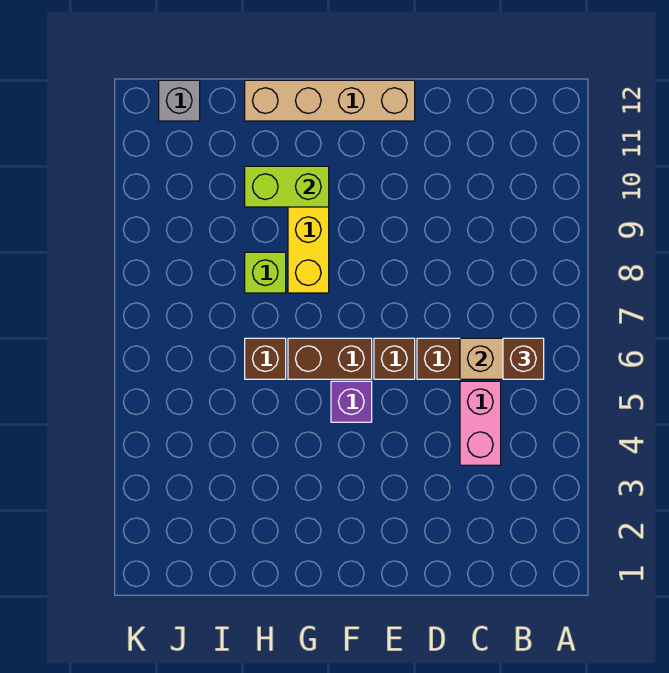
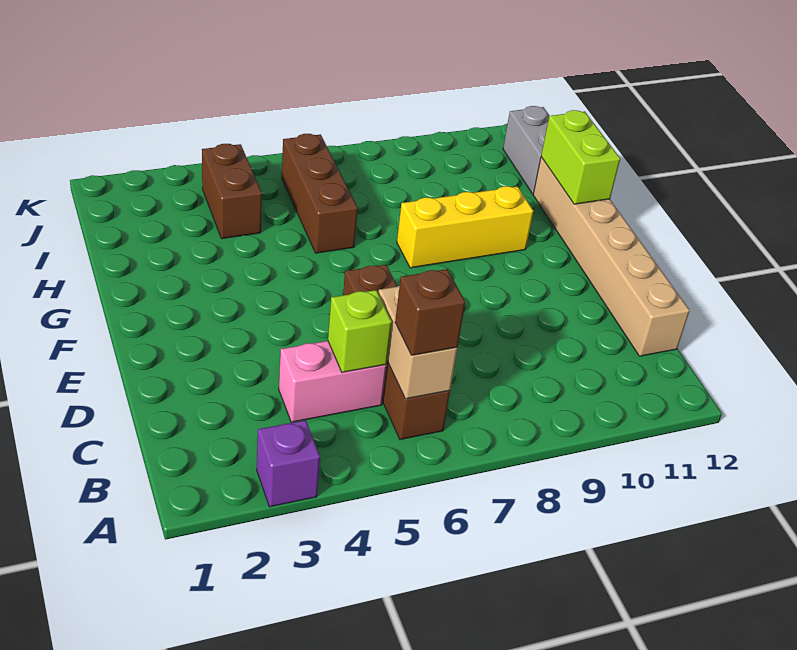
tan 1x4 brick [245,80,415,121] -> tan 1x6 brick [533,157,690,356]
purple 1x1 brick [331,381,372,422] -> purple 1x1 brick moved to [257,420,320,507]
brown 1x2 brick [288,338,372,379] -> brown 1x2 brick moved to [202,144,262,239]
lime 1x2 brick [245,166,329,207] -> lime 1x2 brick moved to [541,110,620,204]
brown 1x1 brick [245,338,286,379] -> brown 1x3 brick [282,134,358,253]
lime 1x1 brick [245,252,286,293] -> lime 1x1 brick moved to [328,290,392,372]
grey 1x1 brick [159,80,200,121] -> grey 1x2 brick [503,106,550,194]

